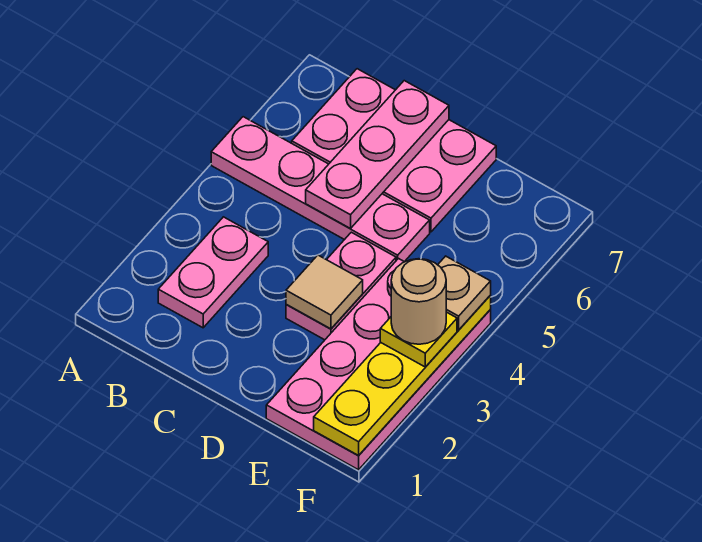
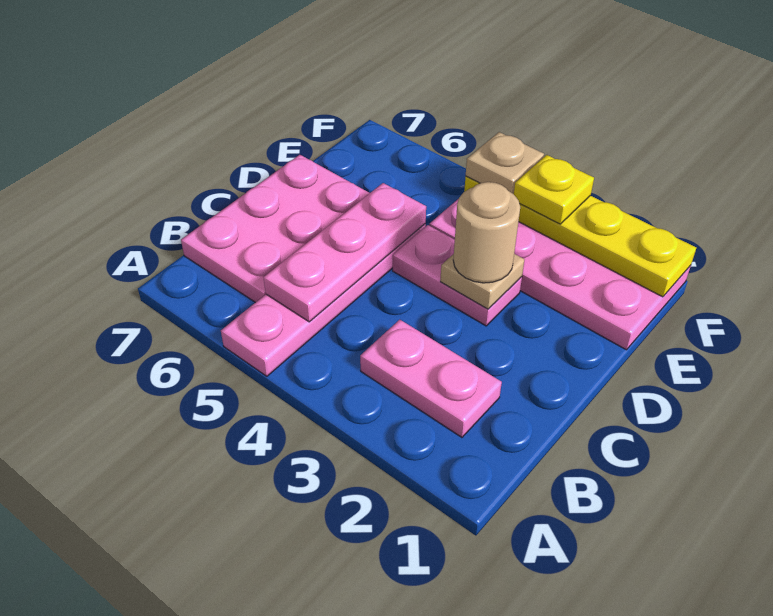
pink 1x3 plate [306,81,449,228] -> pink 1x3 plate turned to [263,183,426,322]
tan 1x1 tile [286,255,363,329] -> tan 1x1 plate [440,254,524,309]
tan 1x1 round brick [391,259,446,344] -> tan 1x1 round brick moved to [453,182,520,283]

